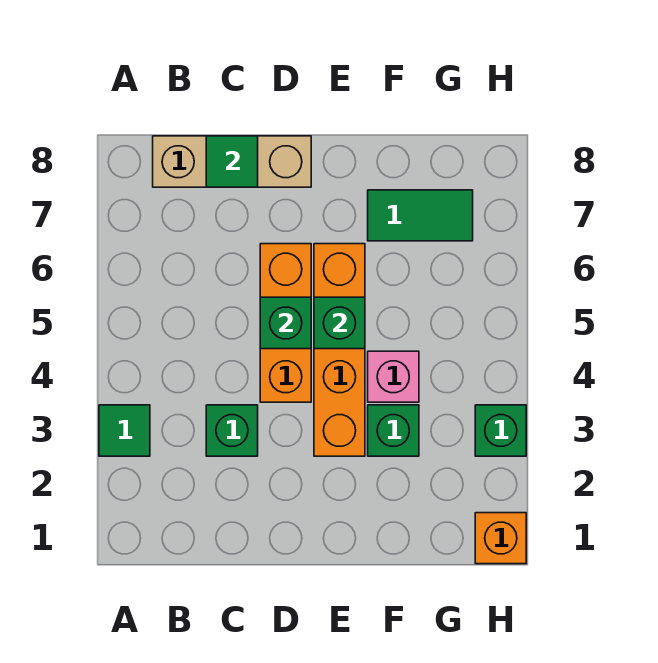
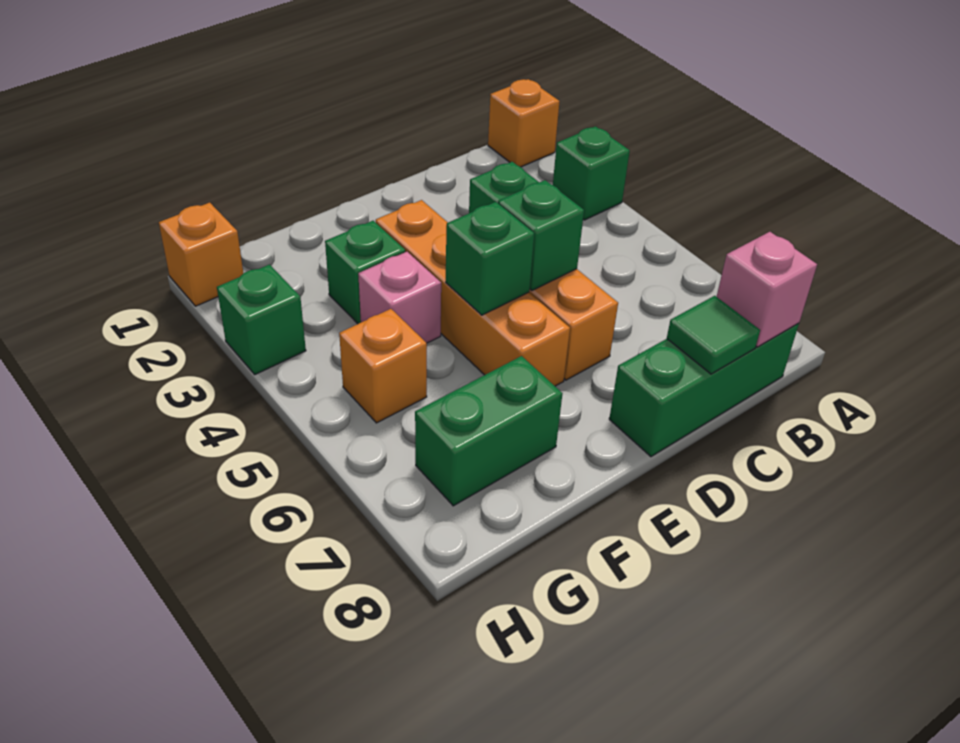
none -> orange 1x1 brick [488,79,560,167]
green 1x1 tile [99,405,150,456] -> green 1x1 brick [553,126,630,220]
tan 1x3 brick [153,136,311,187] -> green 1x3 brick [609,323,799,457]
none -> pink 1x1 brick [717,232,817,347]
green 1x2 tile [368,190,473,241] -> green 1x2 brick [415,356,562,506]
none -> orange 1x1 brick [339,309,427,423]

